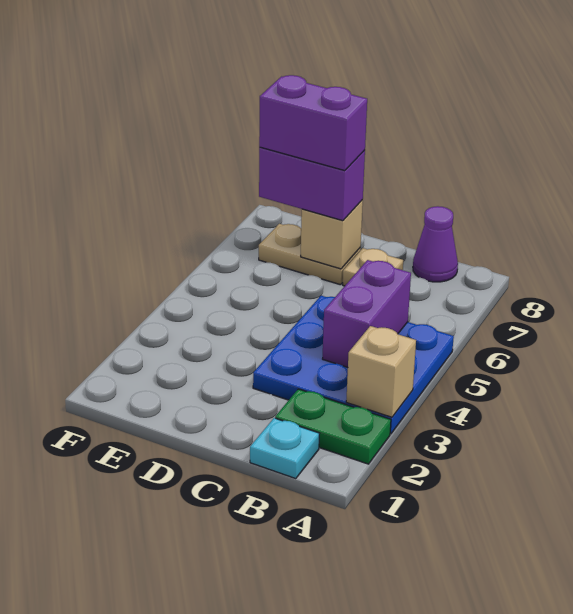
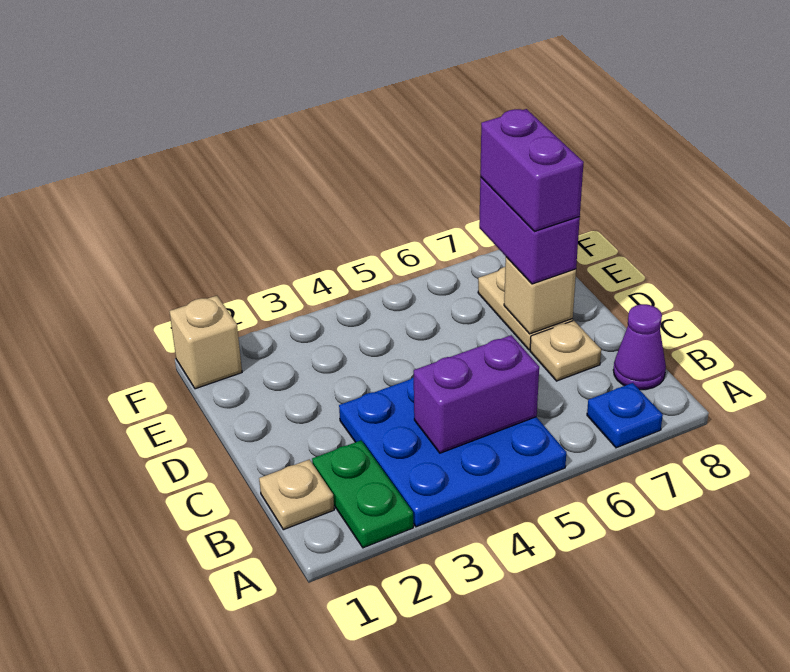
tan 1x1 brick [346,326,416,417] -> tan 1x1 brick moved to [169,296,242,389]
none -> blue 1x1 plate [587,383,663,448]
cyan 1x1 plate [250,418,319,479] -> tan 1x1 plate [259,459,334,530]

